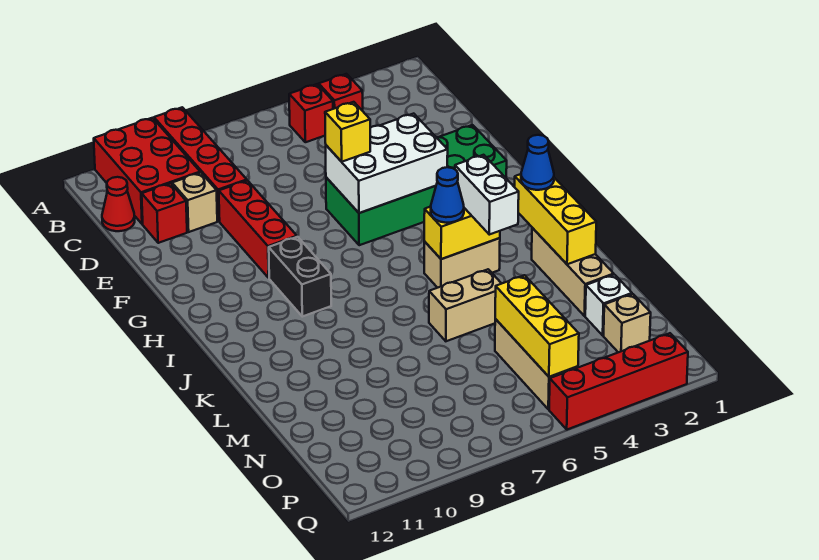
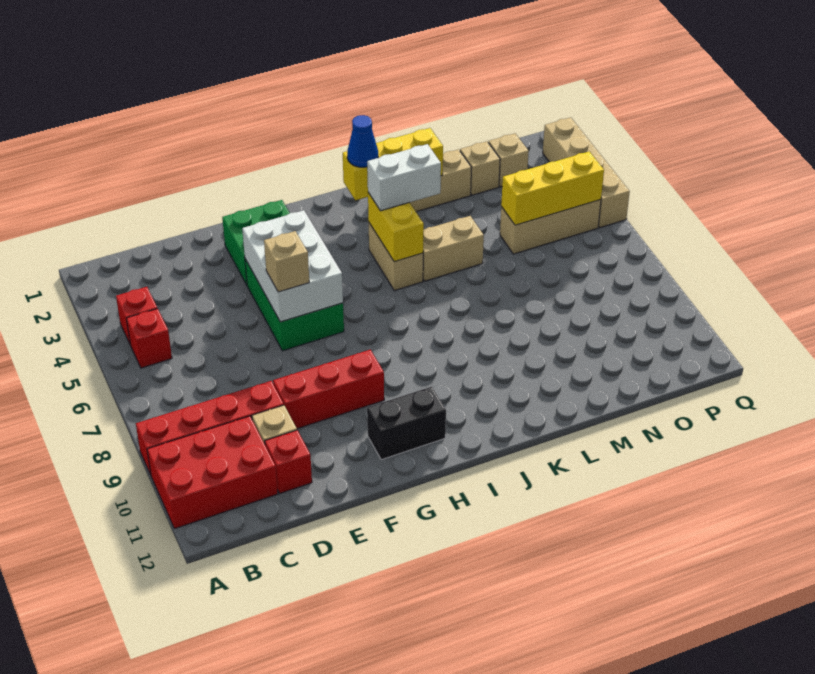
red 1x1 cone [102,177,135,231] -> none
yellow 1x1 brick [325,102,370,162] -> tan 1x1 brick [264,231,309,292]
black 1x2 brick [269,237,331,317] -> black 1x2 brick moved to [367,387,446,460]
blue 1x1 cone [431,167,464,223] -> none
tan 1x2 brick [429,269,502,341] -> tan 1x2 brick turned to [423,216,484,281]
white 1x1 brick [585,275,632,335] -> tan 1x1 brick [460,141,500,195]
red 1x4 brick [549,333,688,430] -> tan 1x4 brick [543,118,630,228]

